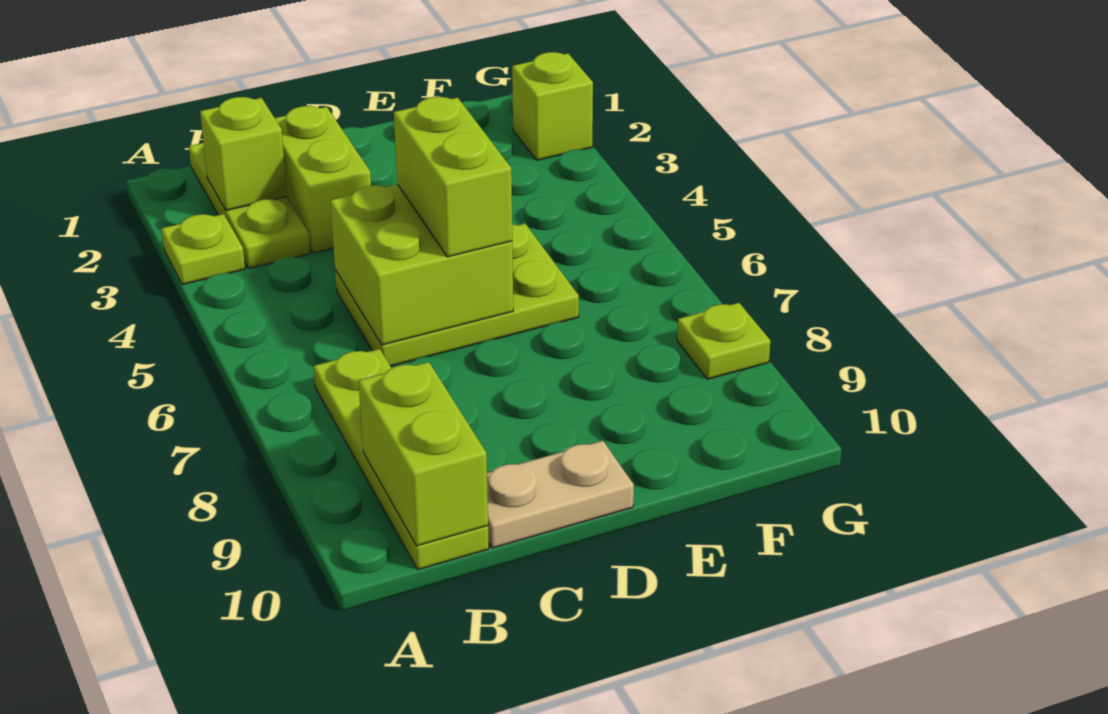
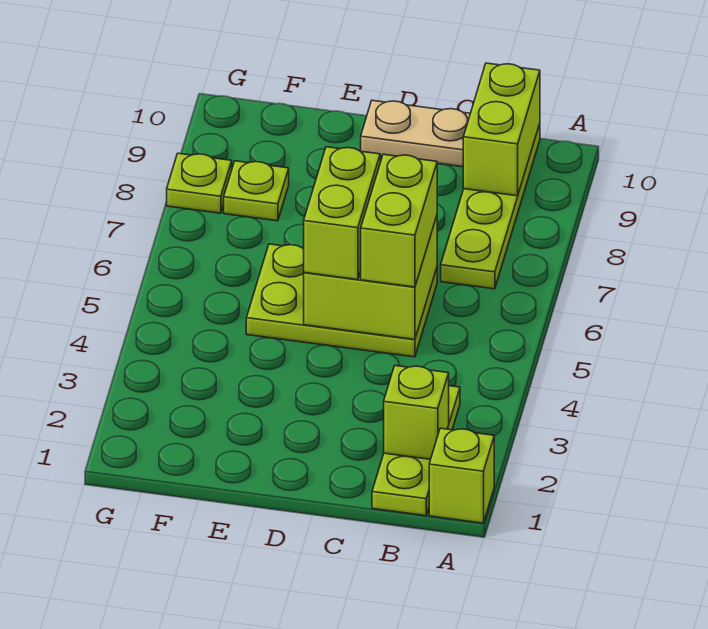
lime 1x1 plate [161,214,245,285] -> lime 1x1 plate moved to [224,161,289,221]
lime 1x2 brick [275,106,371,253] -> lime 1x2 brick moved to [361,154,437,287]
lime 1x1 brick [512,52,593,160] -> lime 1x1 brick moved to [429,428,494,523]

